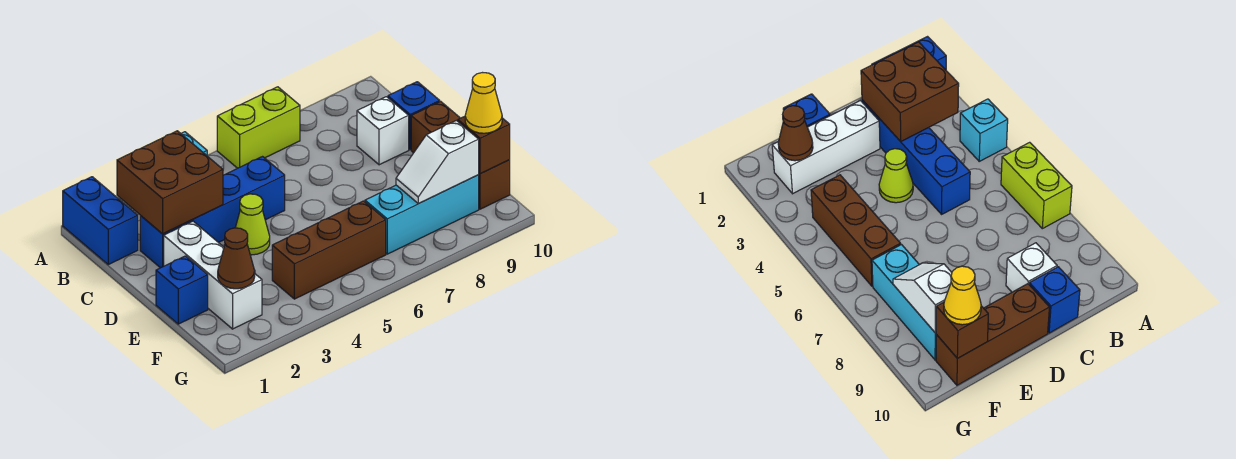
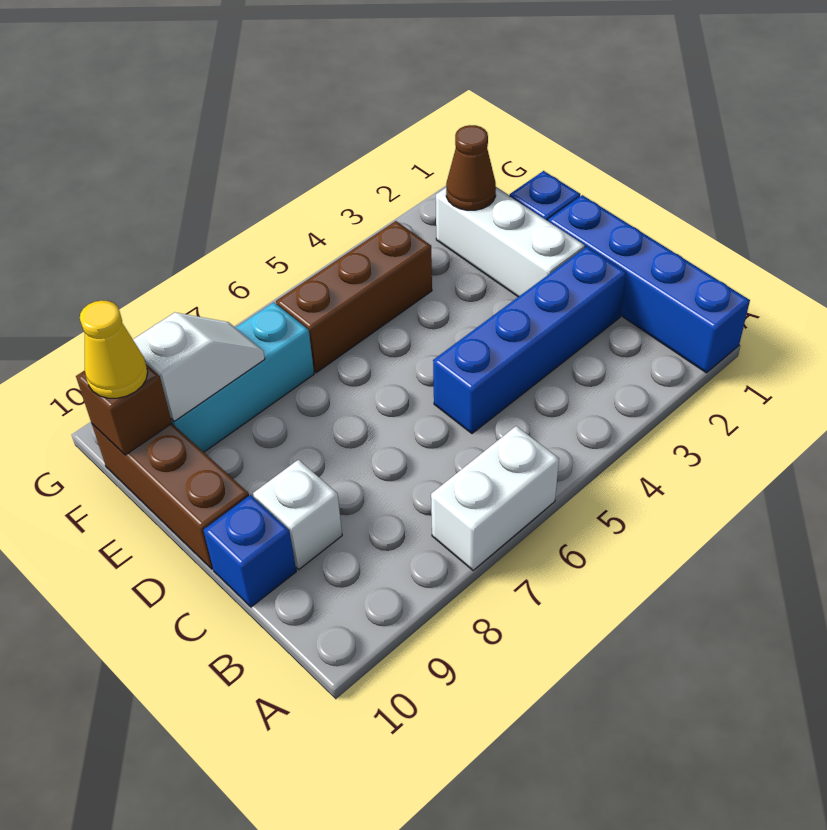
blue 1x2 brick [63,177,138,265] -> blue 1x4 brick [548,195,750,373]
cyan 1x1 brick [960,99,1008,161] -> none
lime 1x2 brick [217,87,300,168] -> white 1x2 brick [431,426,559,570]
brown 2x2 brick [117,131,223,234] -> none
lime 1x1 cone [235,194,270,255] -> none

